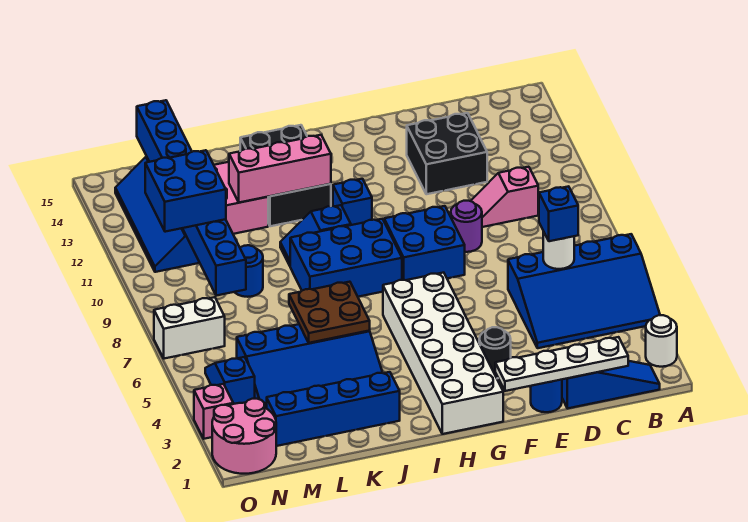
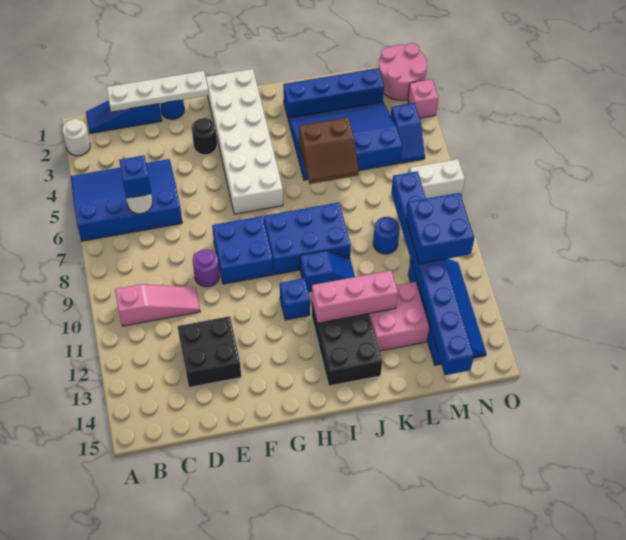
pink 1x2 slope [471,167,538,227] -> pink 1x3 slope [115,284,200,326]
brown 2x2 plate [289,282,370,343] -> brown 2x2 slope [299,117,359,184]

